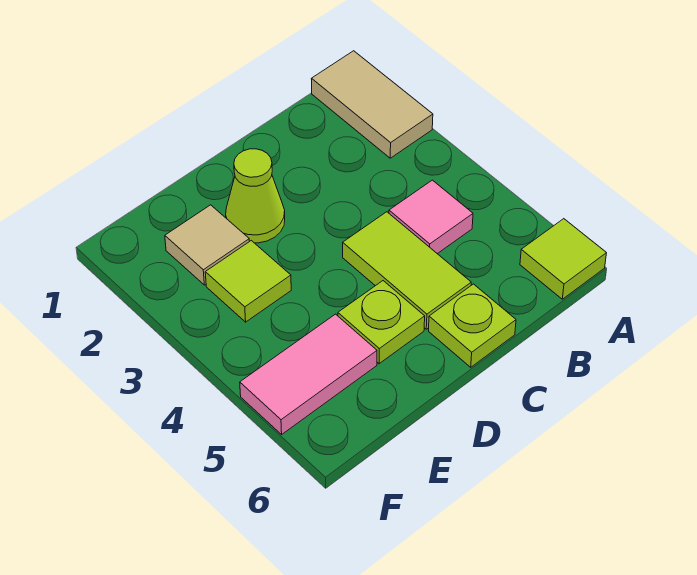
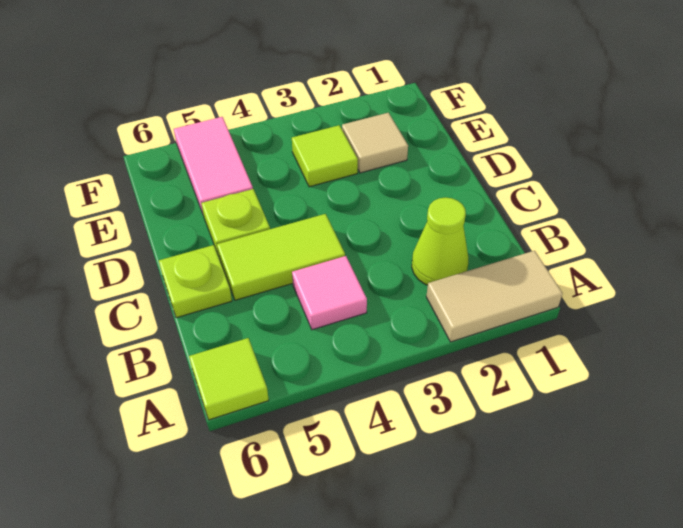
lime 1x1 cone [226,149,285,243] -> lime 1x1 cone moved to [412,198,468,285]

